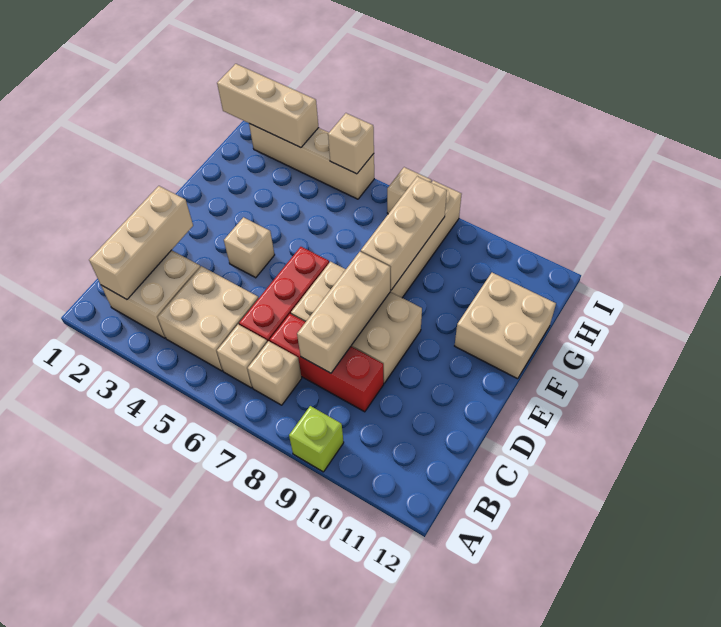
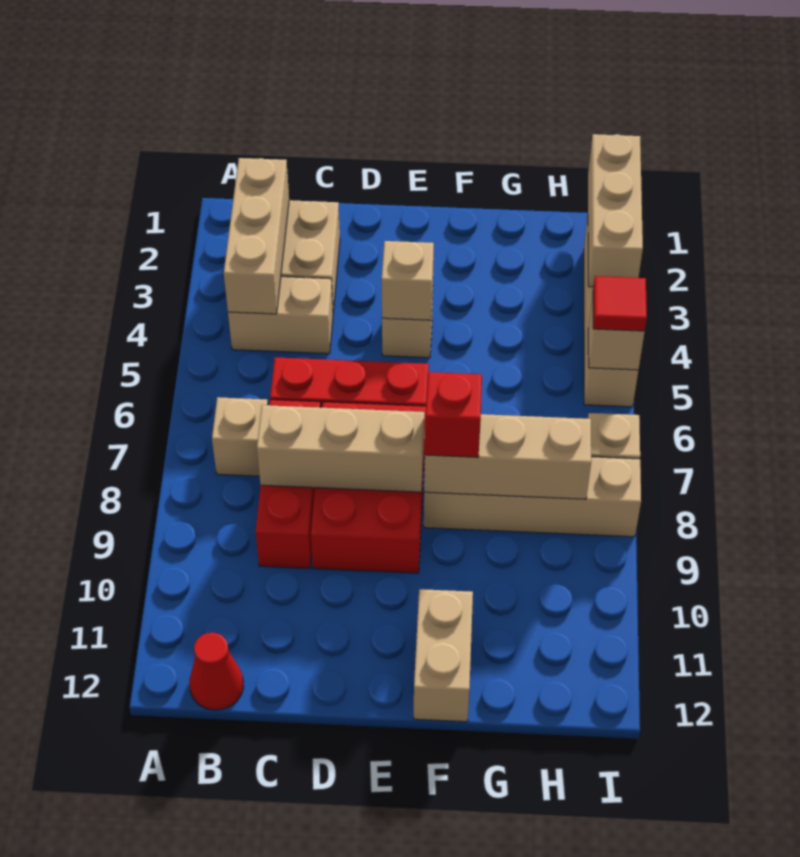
lime 1x1 brick [289,406,344,472] -> none
tan 1x3 brick [89,186,193,299] -> tan 1x3 brick turned to [224,158,289,314]
tan 2x2 brick [158,266,259,371] -> tan 1x2 brick [228,277,333,354]
tan 1x1 brick [217,324,267,388] -> tan 1x1 brick moved to [382,241,434,320]
none -> red 1x1 cone [189,632,244,710]
tan 2x3 brick [291,262,422,383] -> red 2x3 brick [311,402,426,573]
none -> red 1x1 brick [425,372,482,457]
tan 2x2 brick [455,273,556,379] -> tan 1x2 brick [414,589,473,722]
none -> red 1x1 tile [593,276,647,331]

